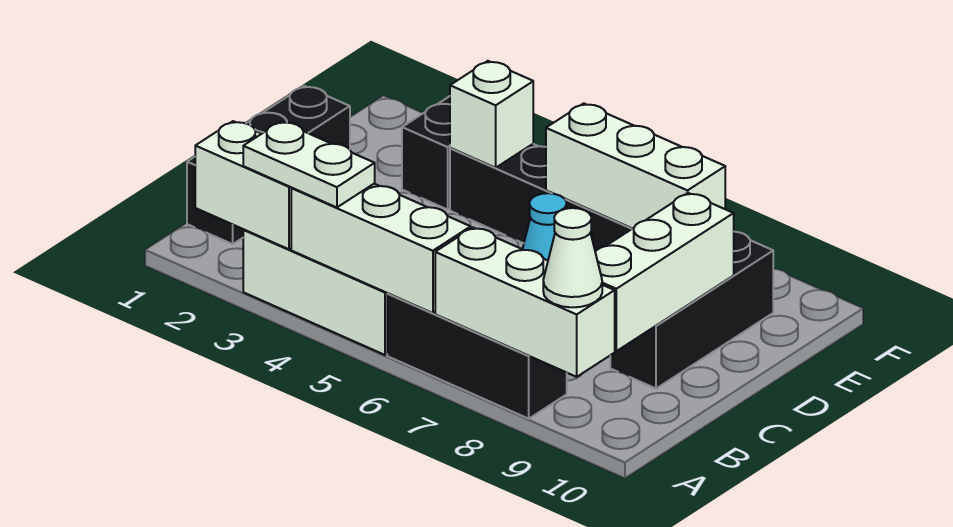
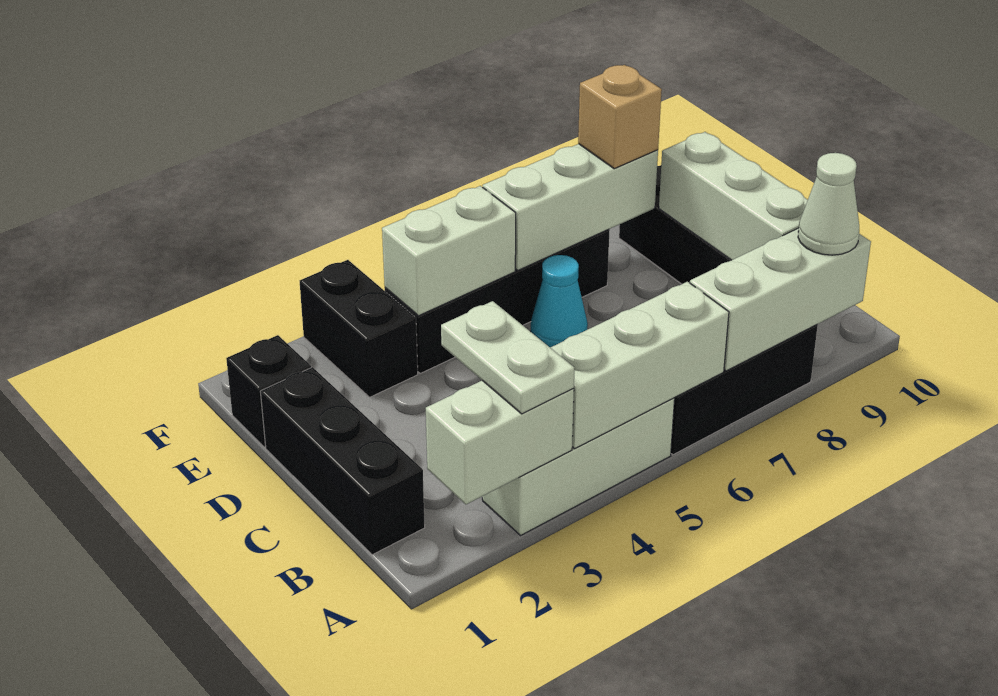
white 1x2 plate [243,121,375,207] -> white 1x2 plate turned to [441,301,574,414]
none -> black 1x1 brick [226,335,311,447]
white 1x1 brick [450,61,533,168] -> white 1x2 brick [382,186,516,316]
none -> tan 1x1 brick [578,65,662,169]

